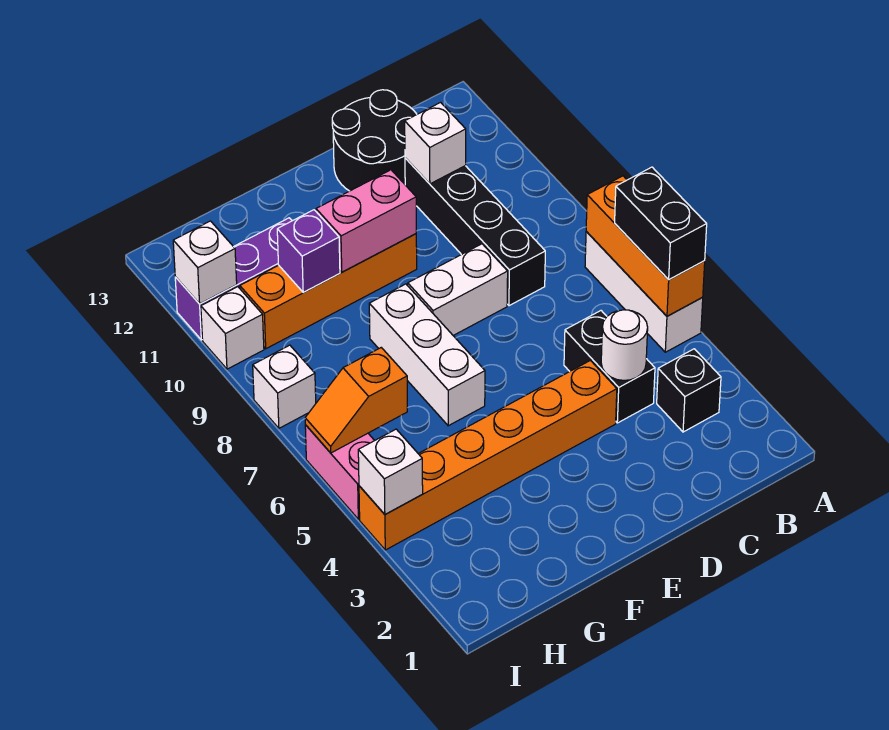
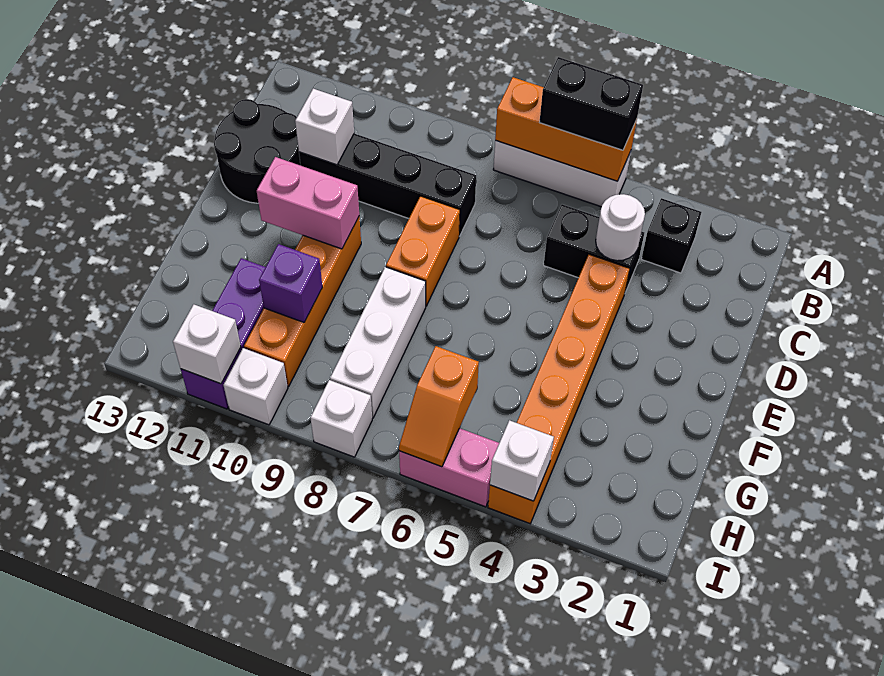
white 1x2 brick [408,244,508,335] -> orange 1x2 brick [386,196,460,306]
pink 1x2 brick [316,170,416,272] -> pink 1x2 brick turned to [257,157,359,249]
white 1x3 brick [369,284,485,426] -> white 1x3 brick turned to [330,267,426,418]

